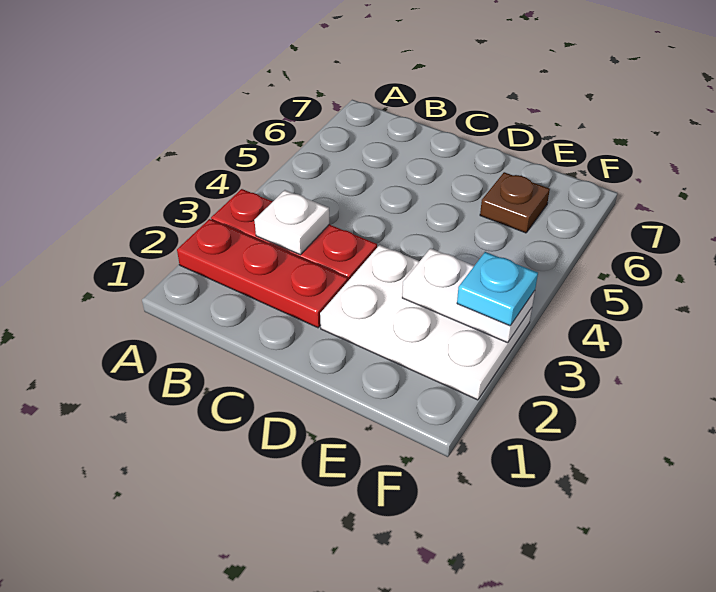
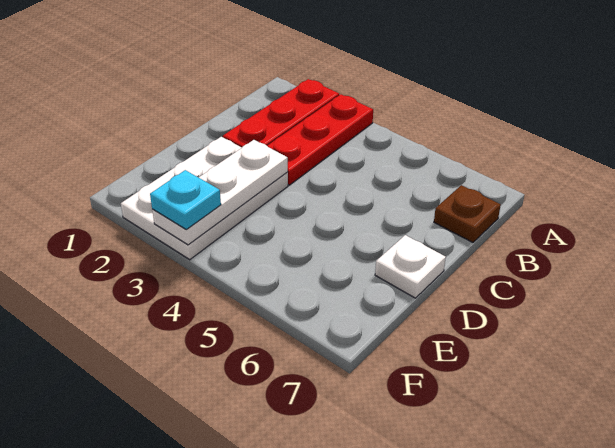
white 1x1 plate [254,190,329,255] -> white 1x1 plate moved to [375,235,446,298]
white 1x2 plate [402,248,535,343] -> white 1x3 plate [152,140,288,245]
brown 1x1 plate [480,172,550,233] -> brown 1x1 plate moved to [434,185,501,242]

